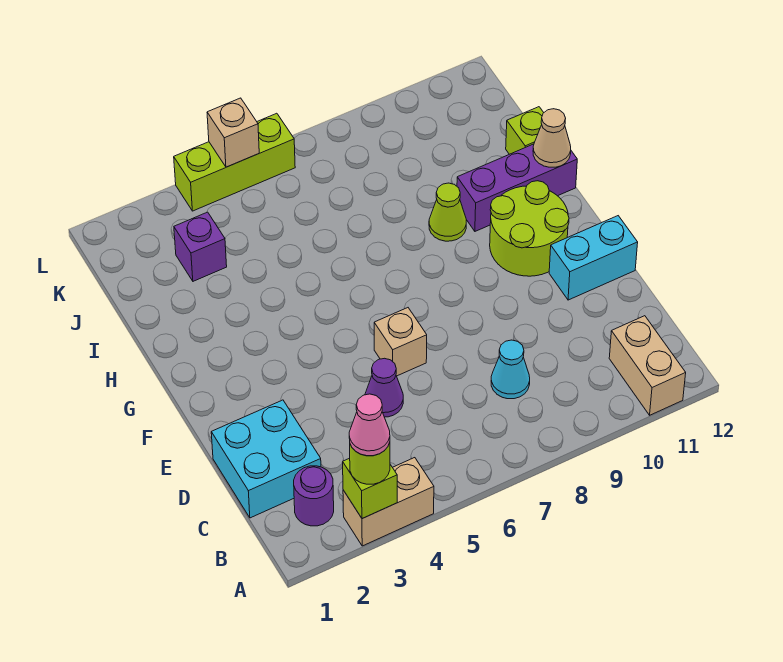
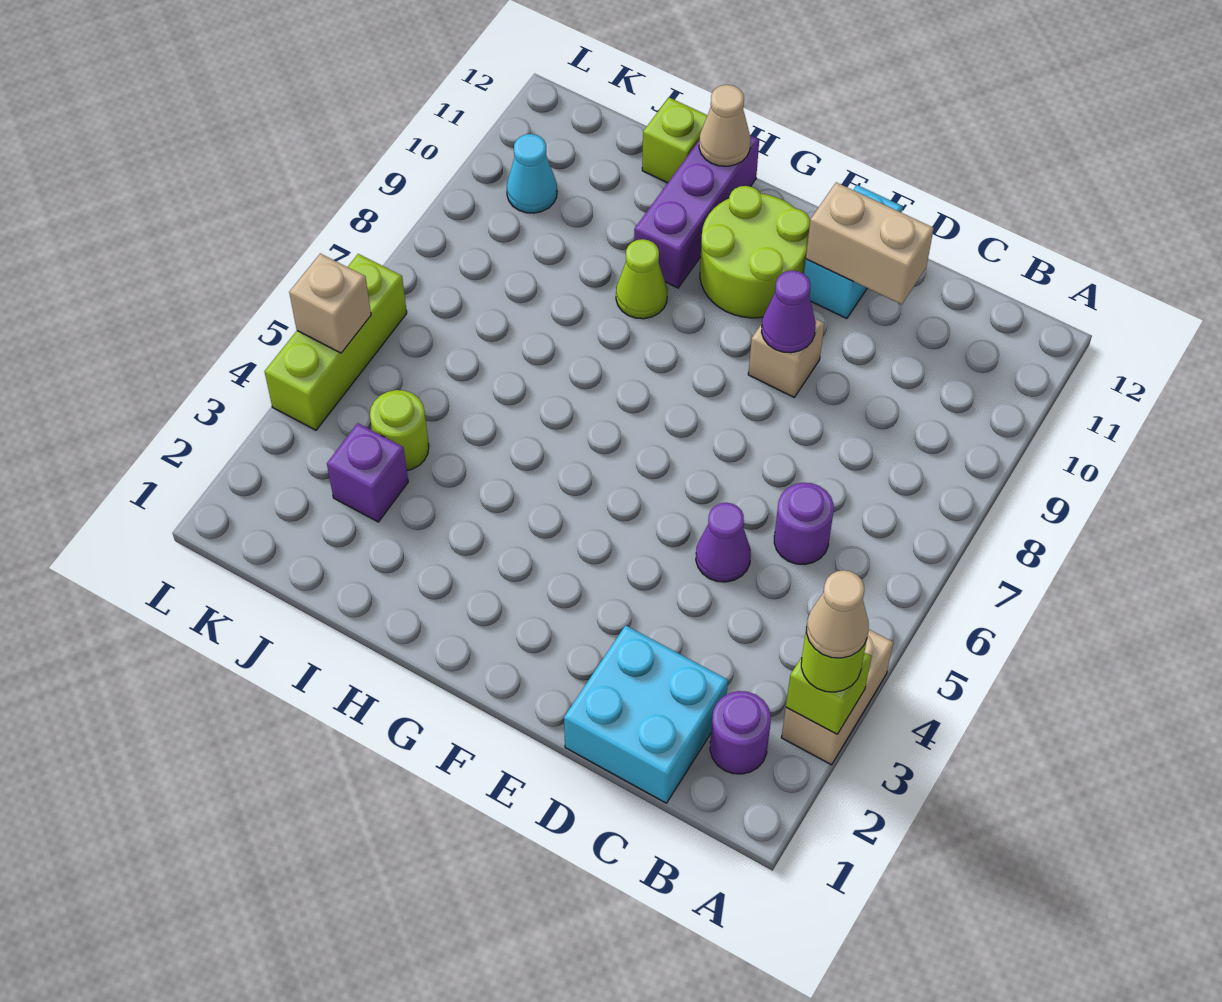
pink 1x1 cone [349,394,390,456] -> tan 1x1 cone [806,570,869,658]
tan 1x2 brick [609,316,686,415] -> tan 1x2 brick moved to [806,182,934,305]
none -> purple 1x1 round brick [774,483,834,565]
cyan 1x1 cone [491,340,530,399] -> cyan 1x1 cone moved to [507,134,557,213]
tan 1x1 brick [374,308,427,376] -> tan 1x1 brick moved to [748,319,824,397]
none -> purple 1x1 cone [762,271,816,353]
none -> lime 1x1 round brick [370,390,429,470]

